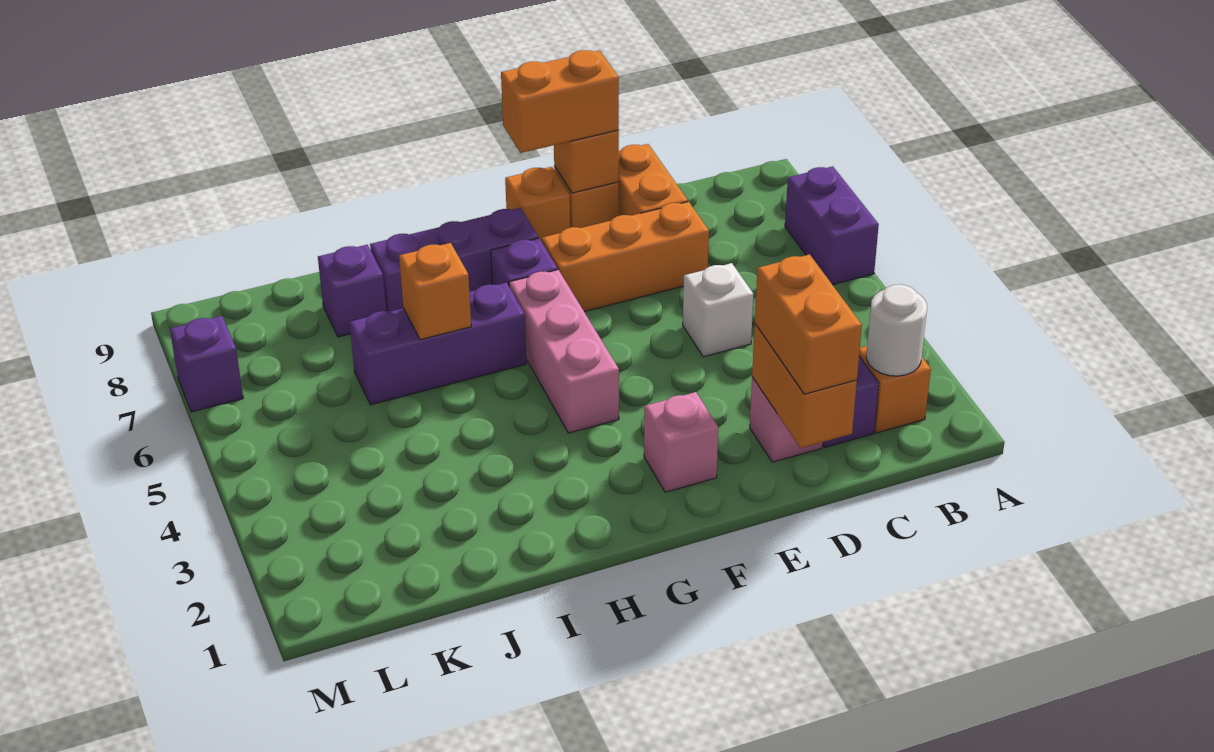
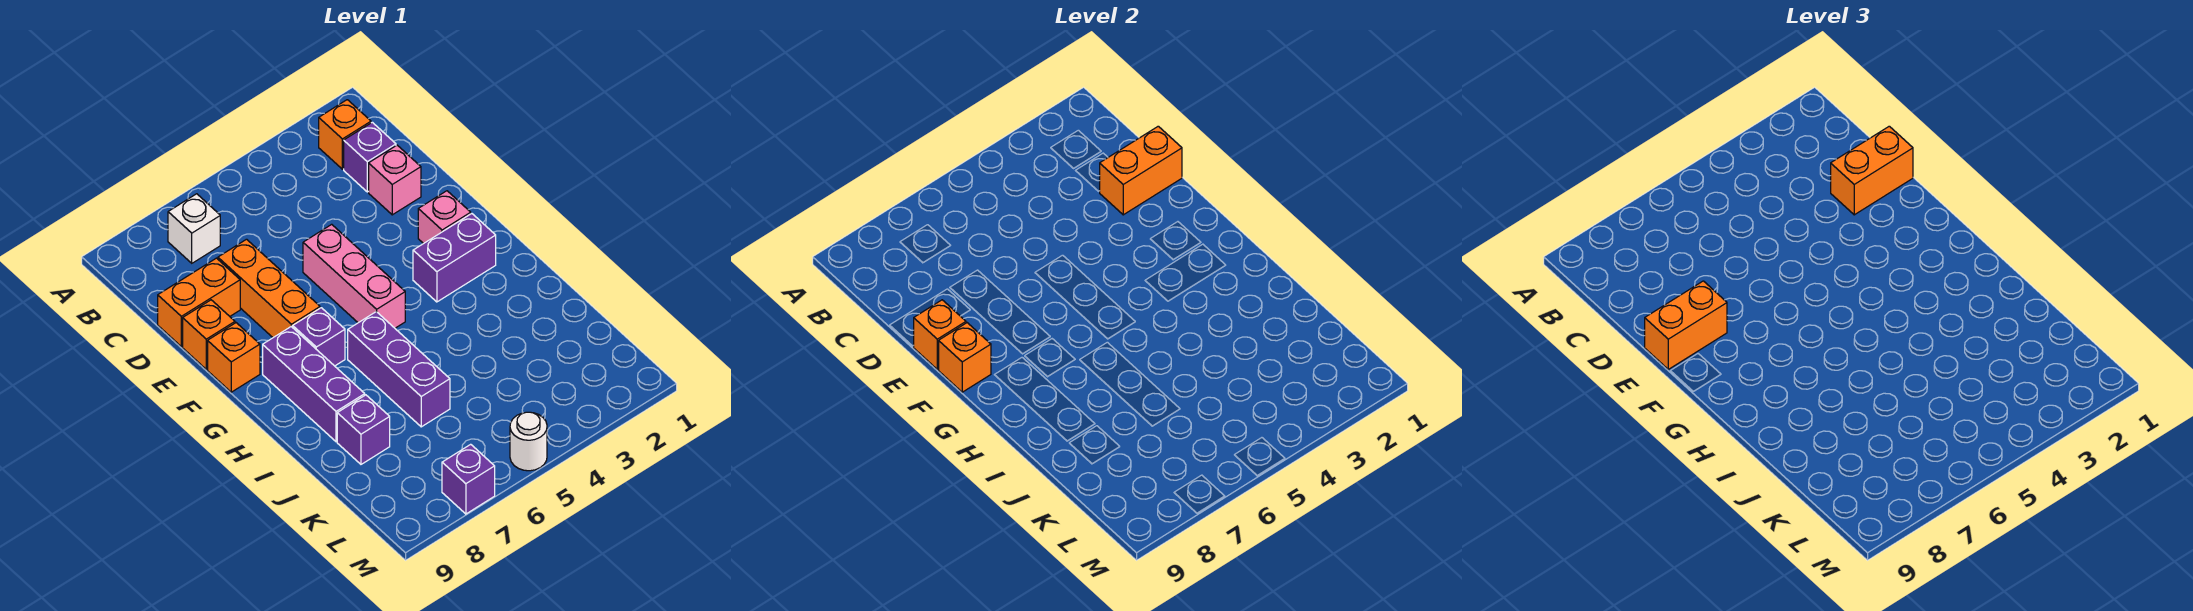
purple 1x2 brick [785,166,879,285] -> purple 1x2 brick moved to [413,214,496,302]
white 1x1 round brick [866,284,927,376] -> white 1x1 round brick moved to [510,412,547,471]
white 1x1 brick [683,263,753,357] -> white 1x1 brick moved to [168,194,220,263]
orange 1x2 brick [501,50,619,153] -> orange 1x2 brick turned to [1645,281,1727,369]
pink 1x3 brick [509,270,619,433] -> pink 1x3 brick turned to [303,224,405,328]
orange 1x1 brick [399,243,471,340] -> orange 1x1 brick moved to [939,323,991,392]

